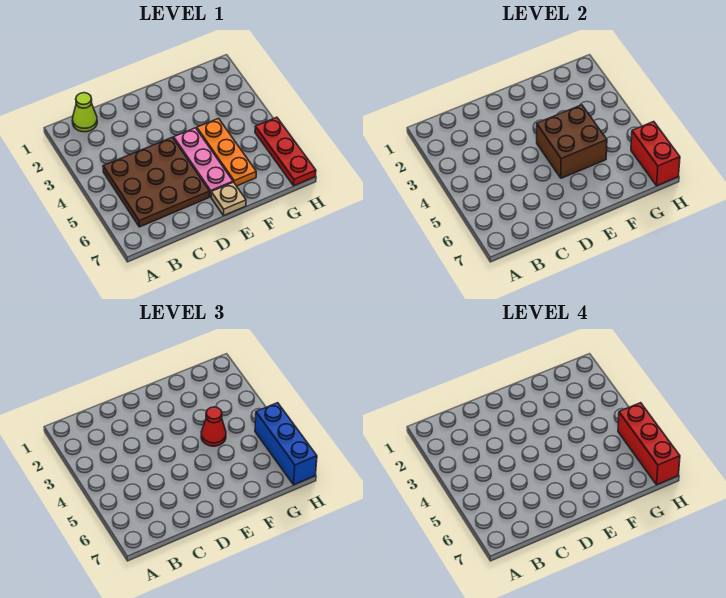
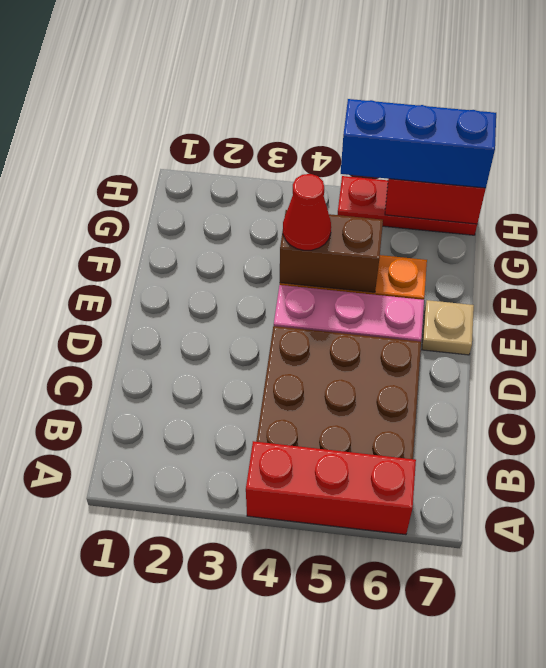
lime 1x1 cone [72,93,97,132] -> none
brown 2x2 brick [537,105,607,178] -> brown 1x2 brick [280,210,383,292]
red 1x3 brick [618,403,680,485] -> red 1x3 brick moved to [246,441,416,535]

